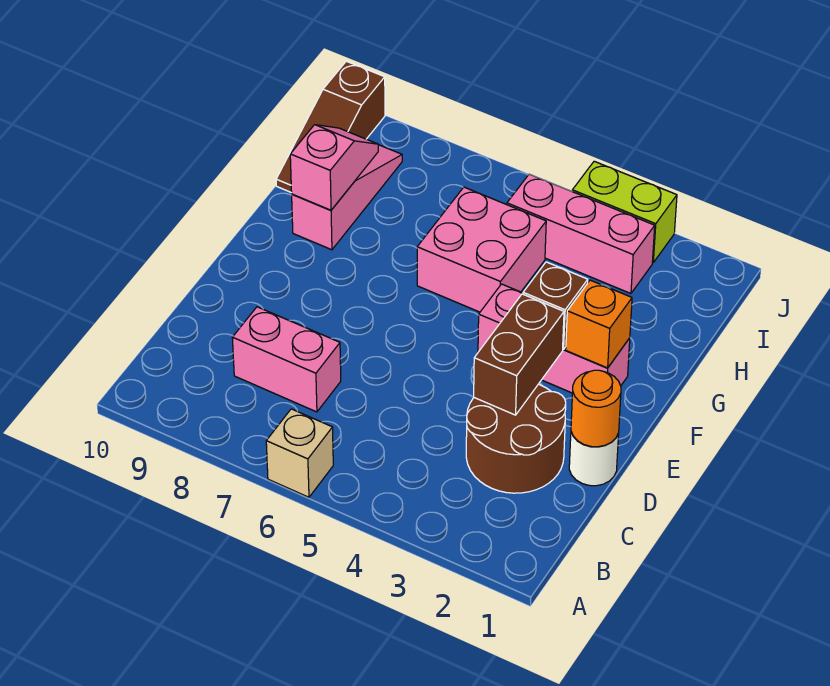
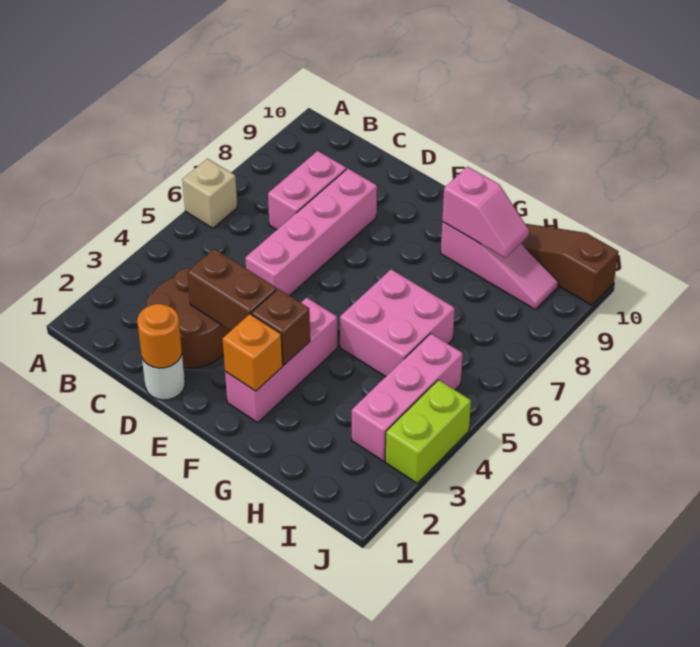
none -> pink 1x4 brick [245,169,377,296]

